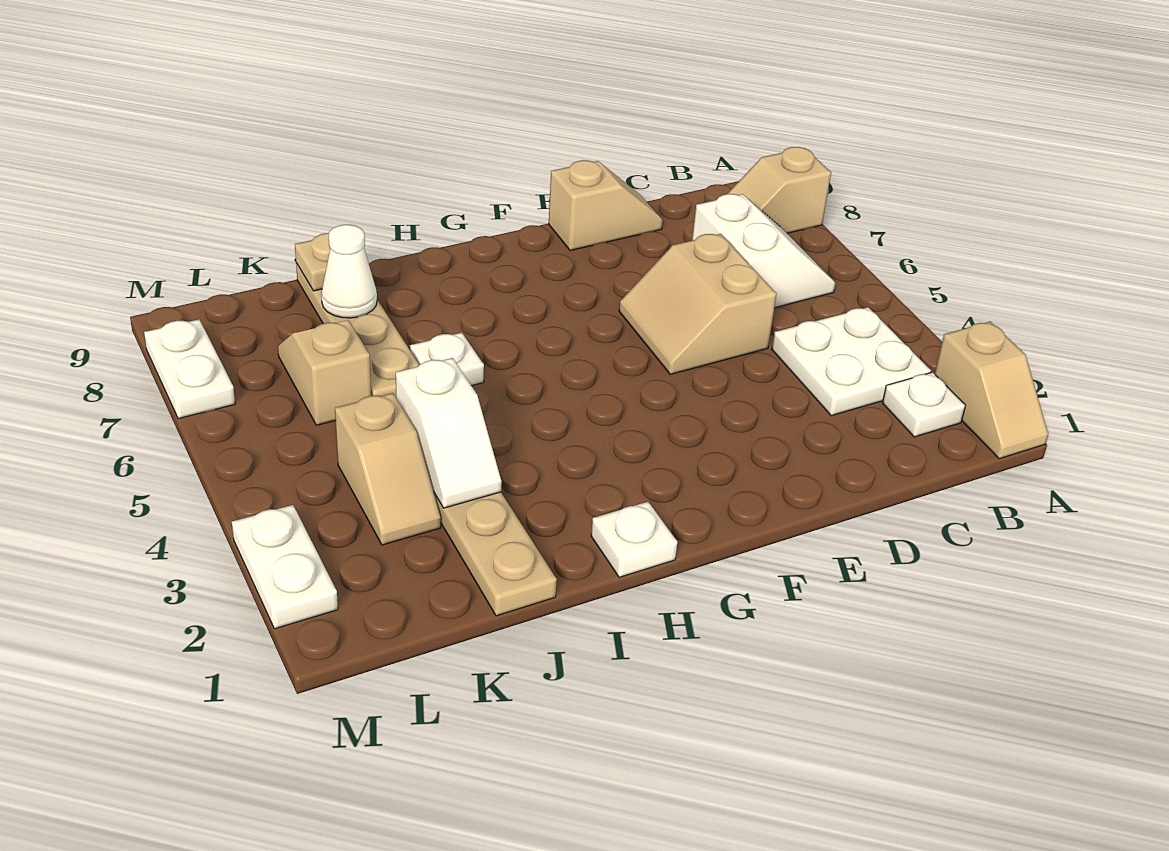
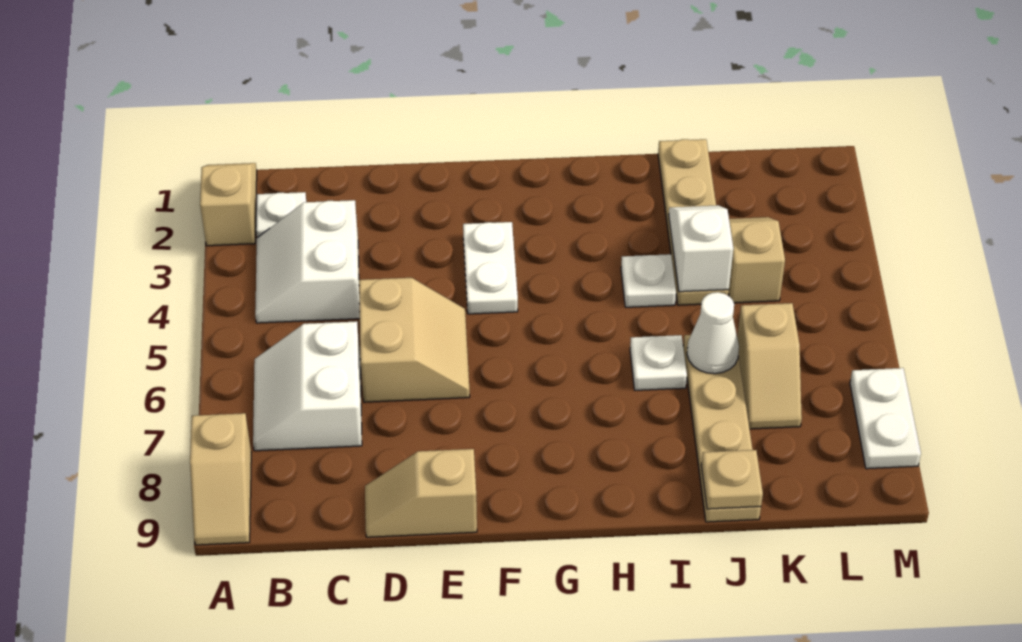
tan 1x2 slope [728,147,831,233] -> tan 1x2 slope turned to [190,413,251,545]
white 2x2 plate [772,307,931,416] -> white 2x2 slope [255,200,360,323]
white 1x1 plate [591,502,677,577] -> white 1x1 plate moved to [621,254,676,307]
white 1x1 cone [321,225,377,318] -> white 1x1 cone moved to [687,292,739,374]
white 1x2 plate [232,505,338,629] -> white 1x2 plate moved to [463,222,518,314]

